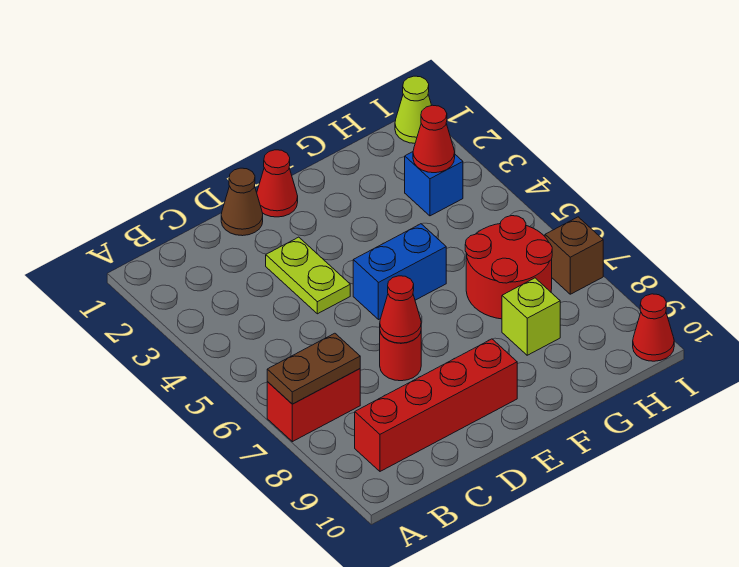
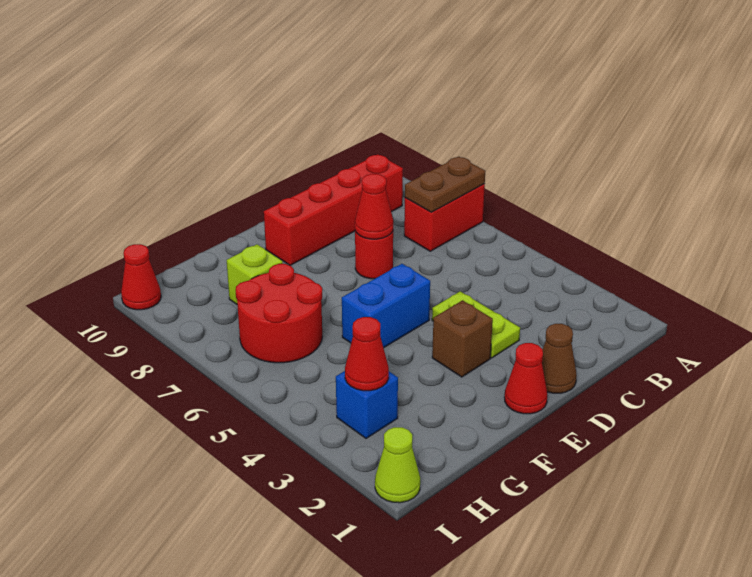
brown 1x1 brick [545,217,603,294] -> brown 1x1 brick moved to [432,300,493,377]

